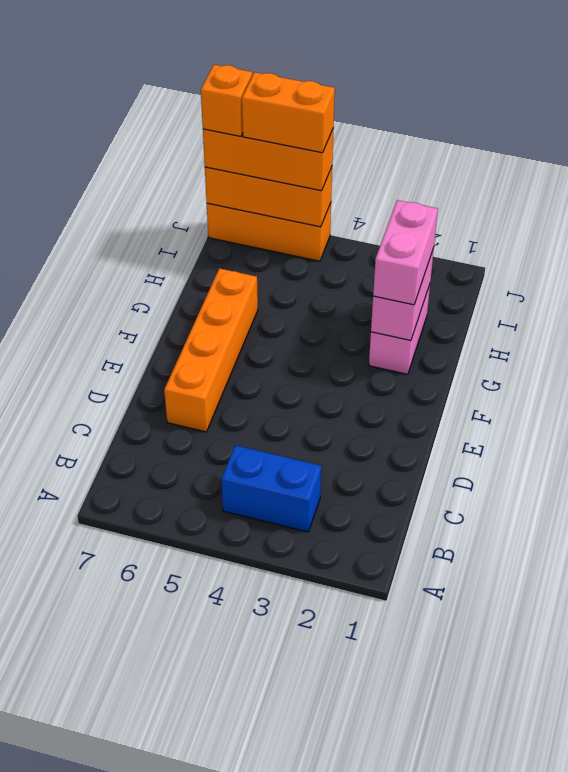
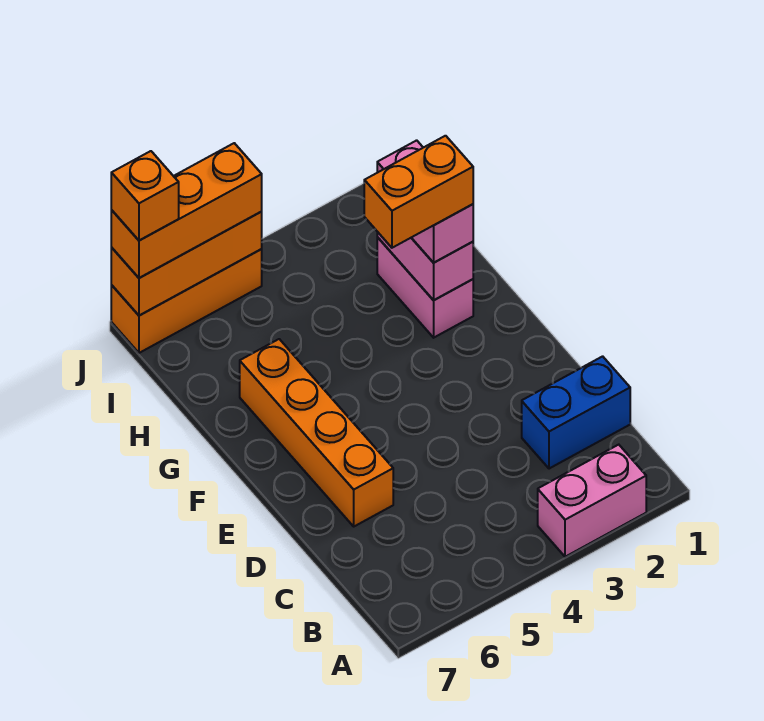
none -> pink 1x2 brick [538,445,646,557]
blue 1x2 brick [221,445,321,532] -> blue 1x2 brick moved to [522,356,630,469]
orange 1x2 brick [242,72,335,153] -> orange 1x2 brick moved to [364,136,473,248]

